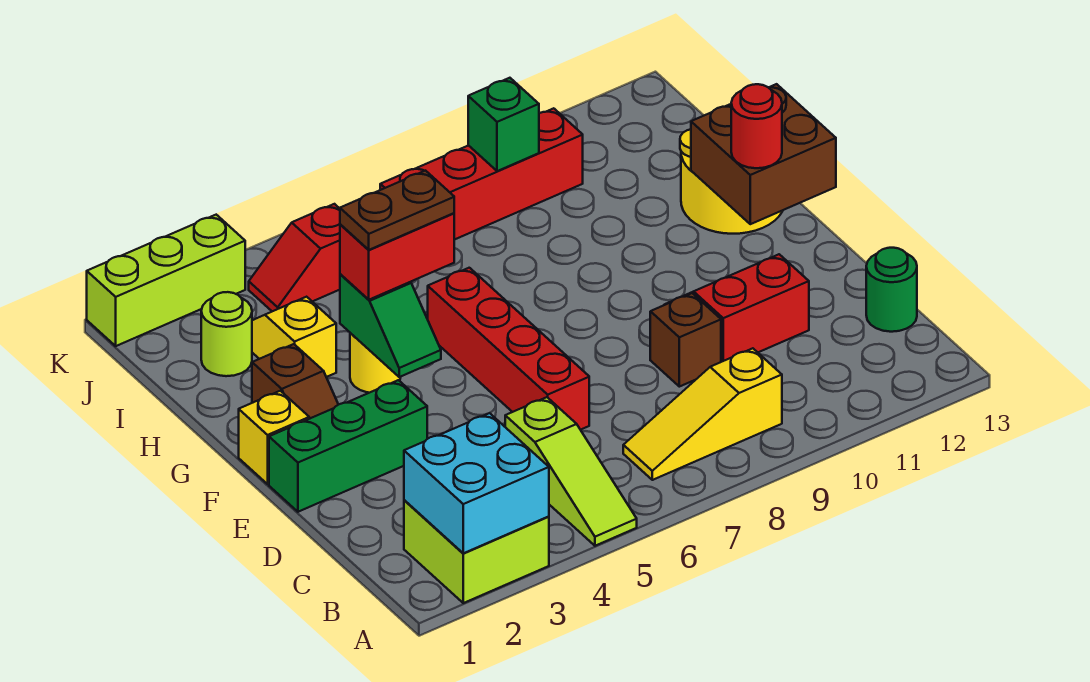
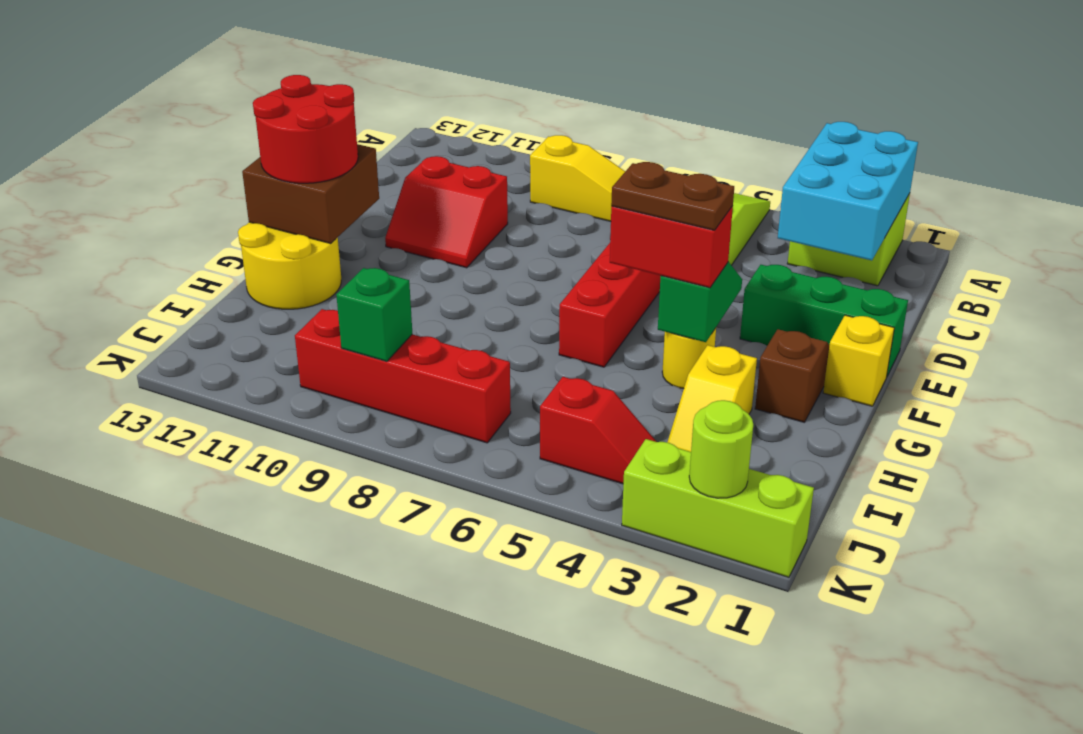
cyan 2x2 brick [404,413,549,553] -> cyan 2x3 brick [778,122,918,260]
green 1x1 round brick [866,248,917,332] -> none
brown 1x1 brick [650,293,721,387] -> none
red 1x1 round brick [731,84,782,168] -> red 2x2 round brick [253,75,358,183]
lime 1x1 round brick [201,292,252,376] -> lime 1x1 round brick moved to [689,400,753,498]

